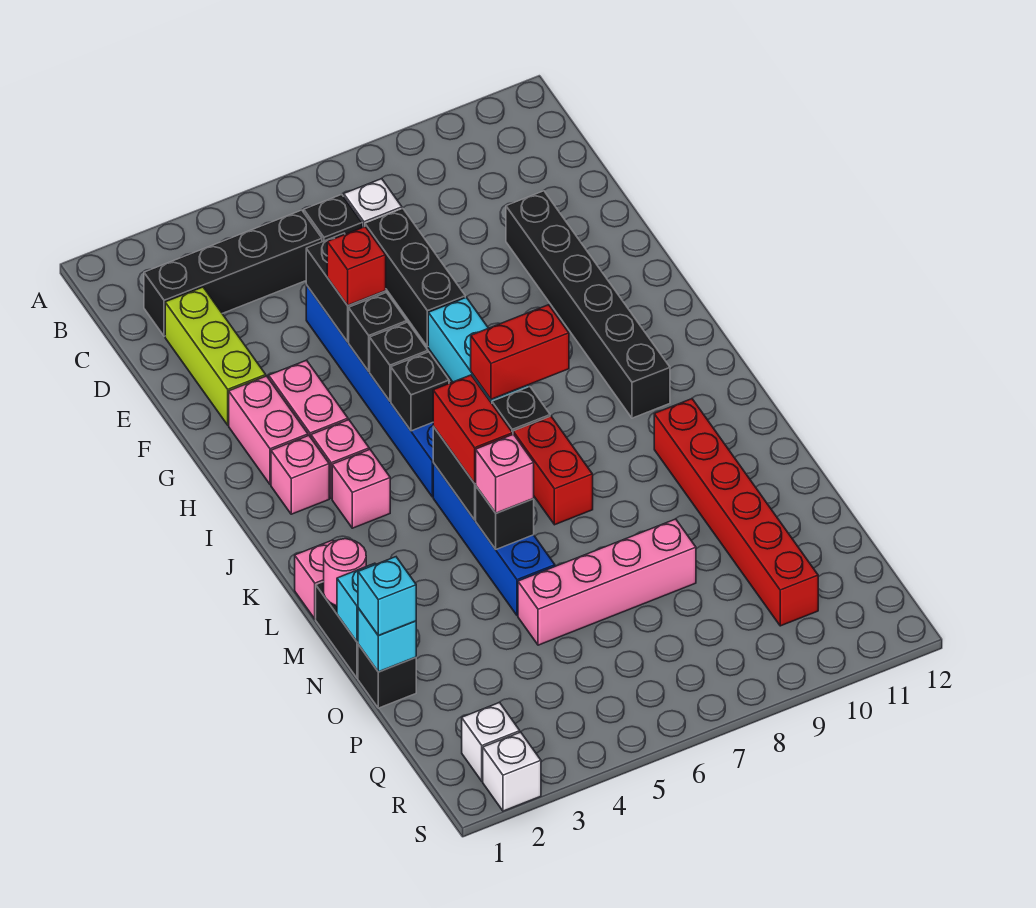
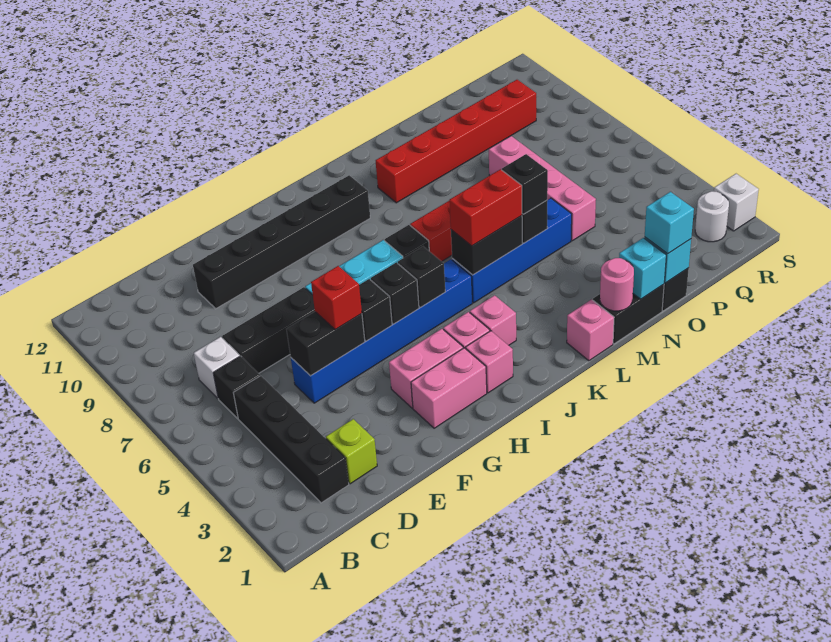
lime 1x3 brick [165,287,266,425] -> lime 1x1 brick [326,419,377,484]
red 1x2 brick [471,305,569,399] -> none
pink 1x1 brick [476,434,534,513] -> black 1x1 brick [502,154,548,214]
white 1x1 brick [462,702,520,781] -> white 1x1 round brick [695,191,729,242]

